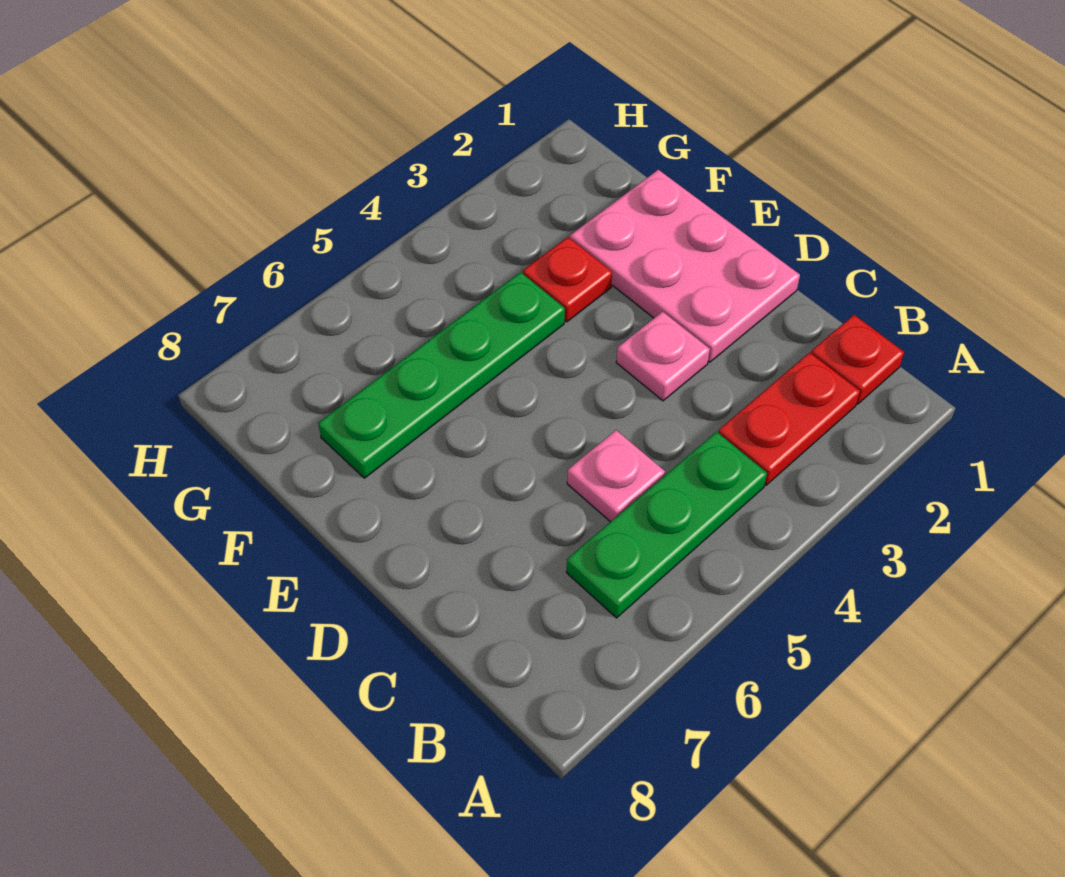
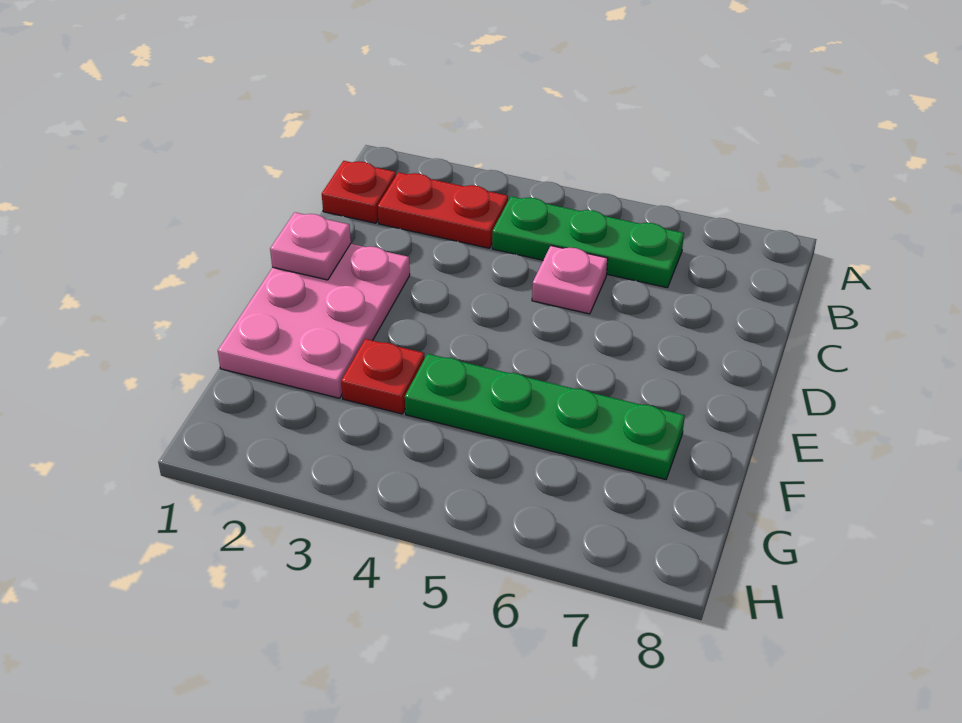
pink 1x1 plate [616,312,710,401] -> pink 1x1 plate moved to [270,212,351,280]

